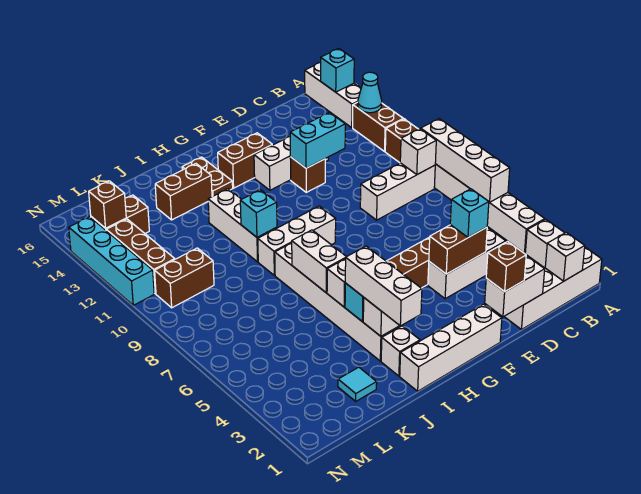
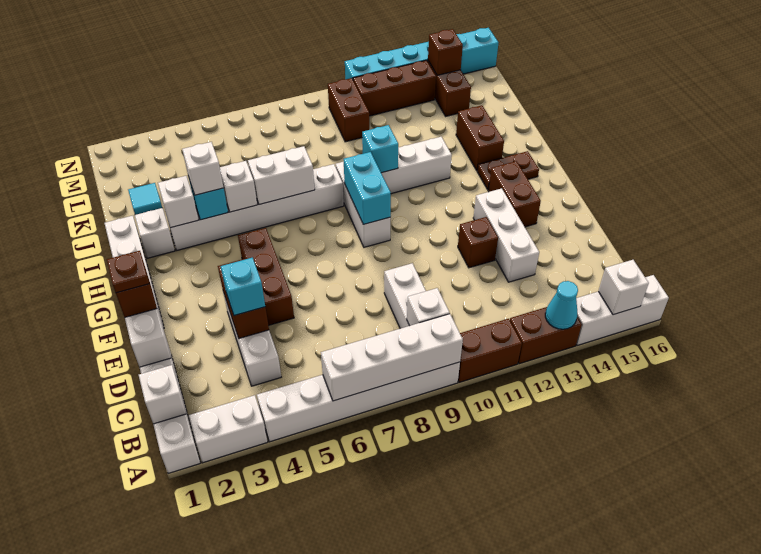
cyan 1x1 brick [321,49,354,92] -> white 1x1 brick [598,260,649,315]
cyan 1x2 brick [290,112,345,168] -> cyan 1x2 brick moved to [344,152,391,224]
none -> brown 1x1 plate [107,251,149,293]
white 1x3 brick [345,246,422,326] -> white 1x1 brick [182,142,224,195]
cyan 1x4 brick [69,217,154,305] -> cyan 1x6 brick [345,28,499,79]

